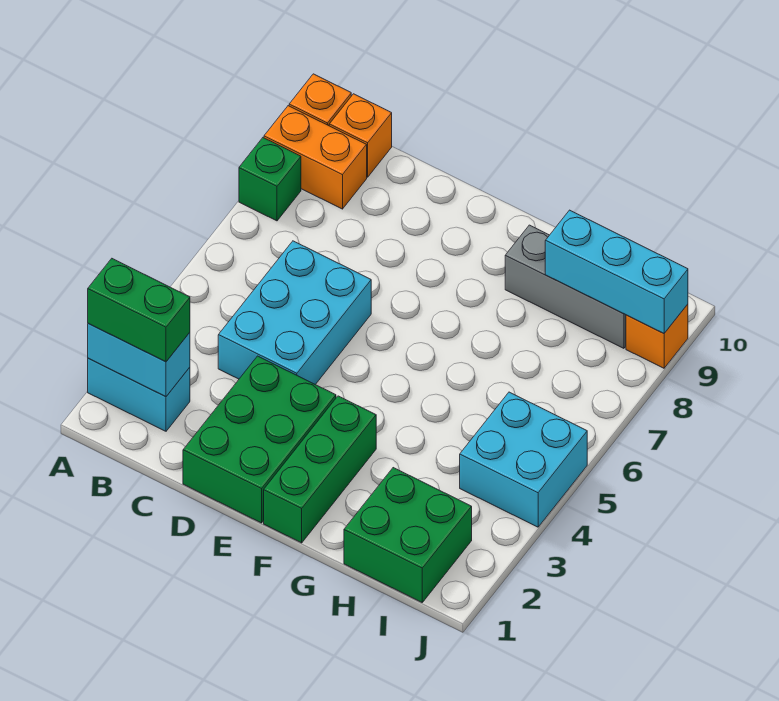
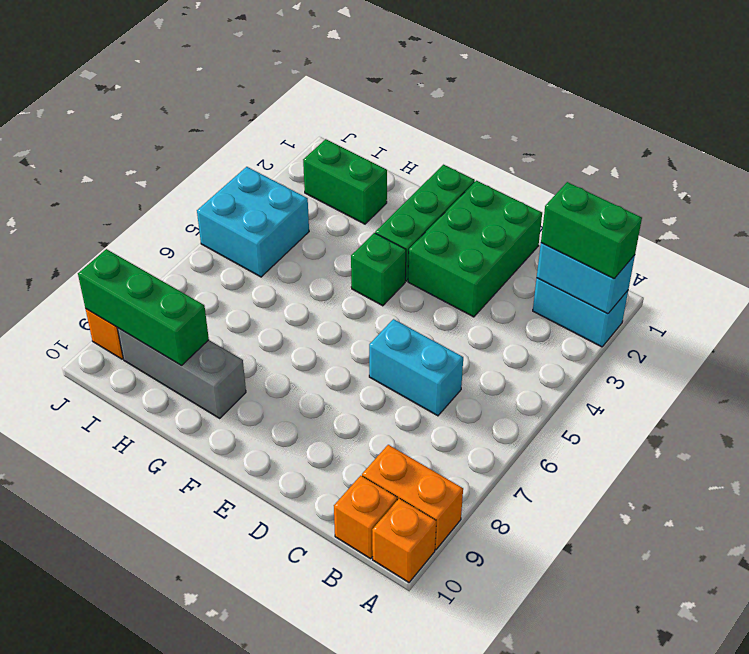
green 1x1 brick [239,138,301,221] -> green 1x1 brick moved to [351,233,406,306]
cyan 2x3 brick [218,241,371,385] -> cyan 1x2 brick [369,319,463,416]
green 2x2 brick [344,468,472,602] -> green 1x2 brick [303,139,387,224]
cyan 1x3 brick [545,210,688,333] -> green 1x3 brick [78,249,209,365]

